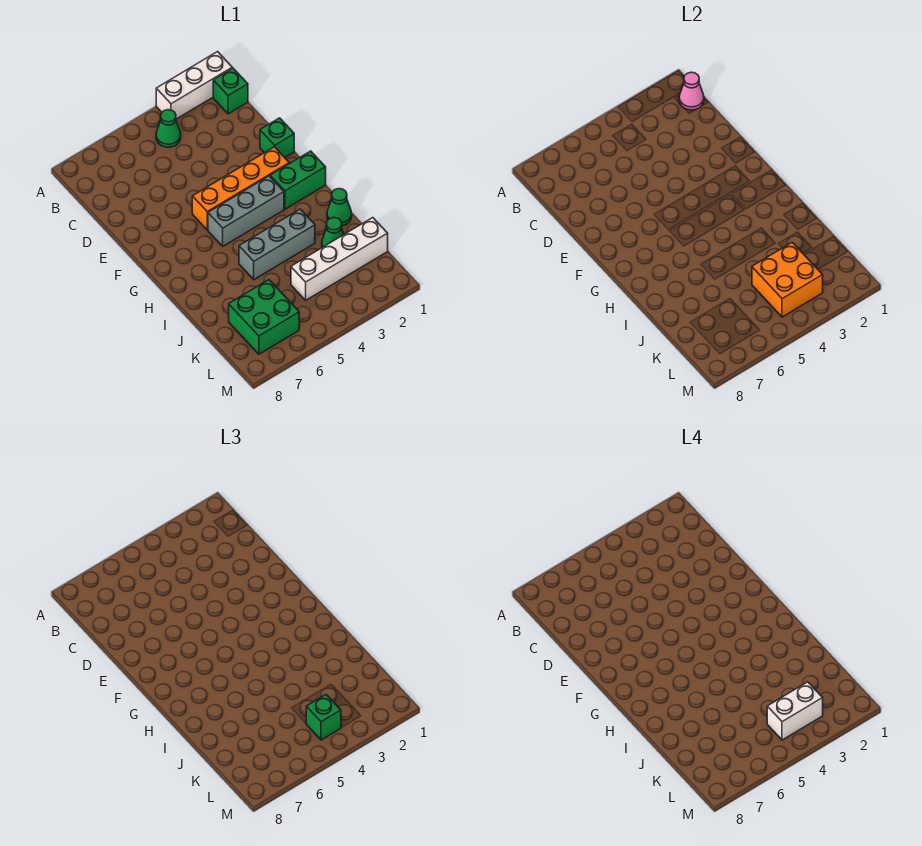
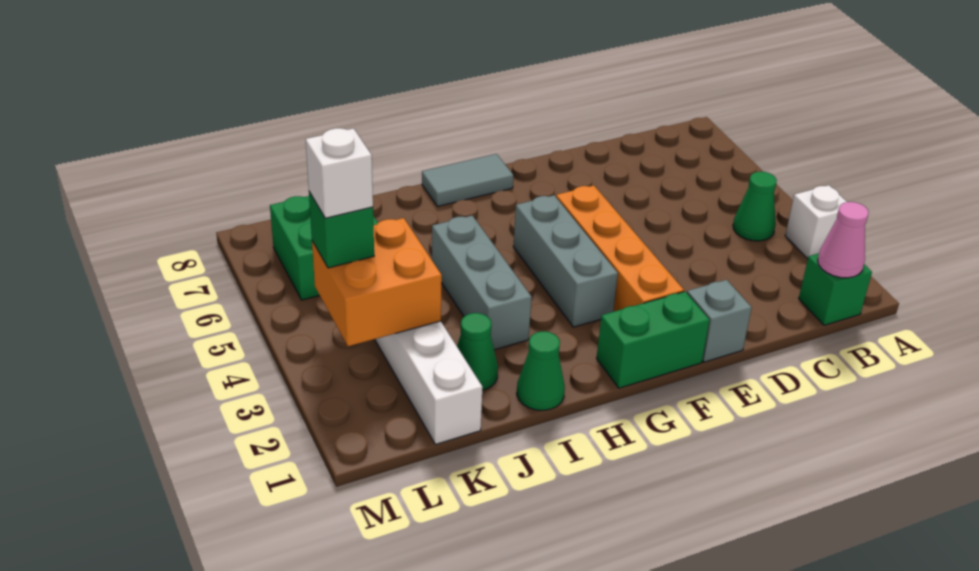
white 1x3 brick [156,52,232,119] -> white 1x1 brick [785,185,847,259]
green 1x1 brick [260,118,294,158] -> grey 1x1 brick [687,280,752,362]
green 1x2 brick [270,151,326,209] -> green 1x2 brick turned to [597,292,710,388]
none -> grey 1x2 tile [422,154,513,206]
white 1x2 brick [767,682,823,740] -> white 1x1 brick [306,128,373,218]

